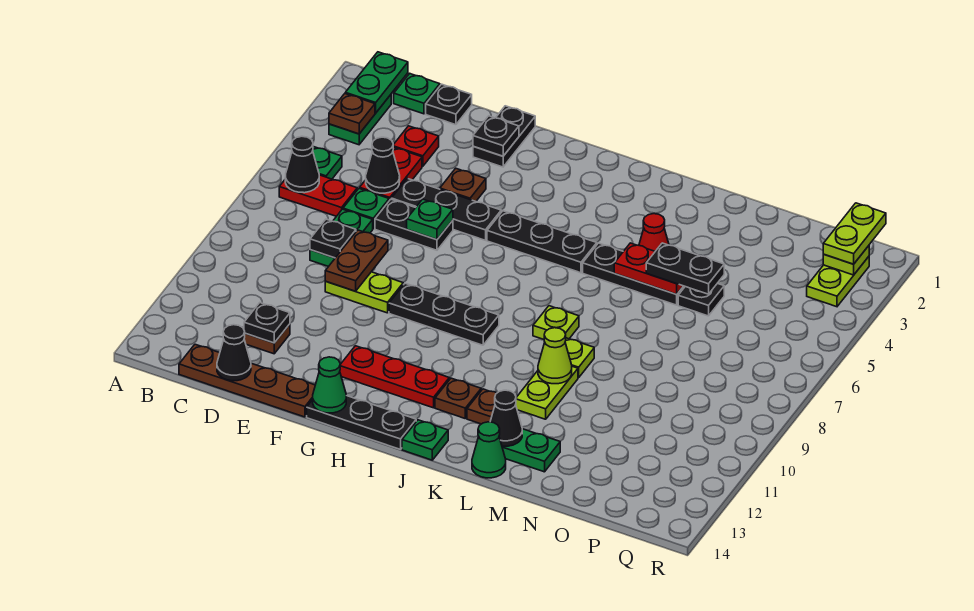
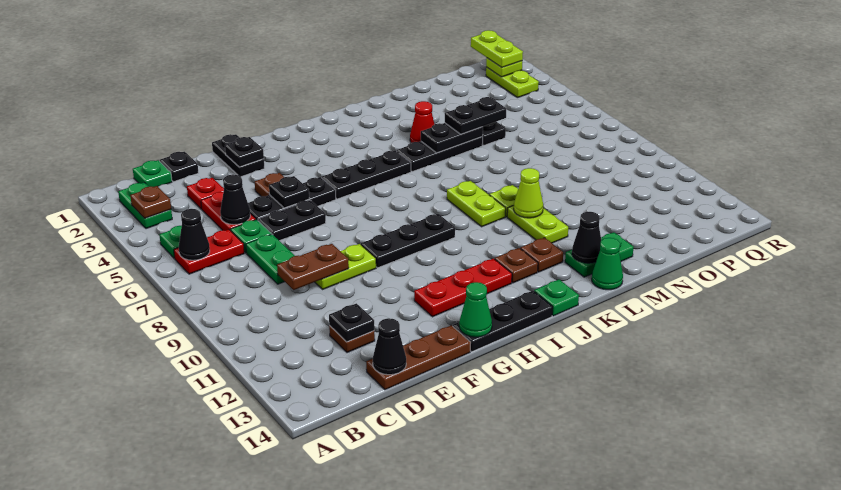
green 1x2 plate [345,52,408,113] -> none
brown 1x4 plate [179,344,315,417] -> brown 1x3 plate [366,325,471,390]
black 1x1 plate [310,219,356,258] -> black 1x1 plate moved to [269,176,309,208]
brown 1x2 plate [325,230,388,291] -> brown 1x2 plate turned to [277,244,349,290]
green 1x1 plate [407,199,453,240] -> none
lime 1x1 plate [533,306,579,339] -> lime 1x2 plate [447,181,506,227]
red 1x2 plate [614,243,683,294] -> black 1x2 plate [421,123,483,153]

